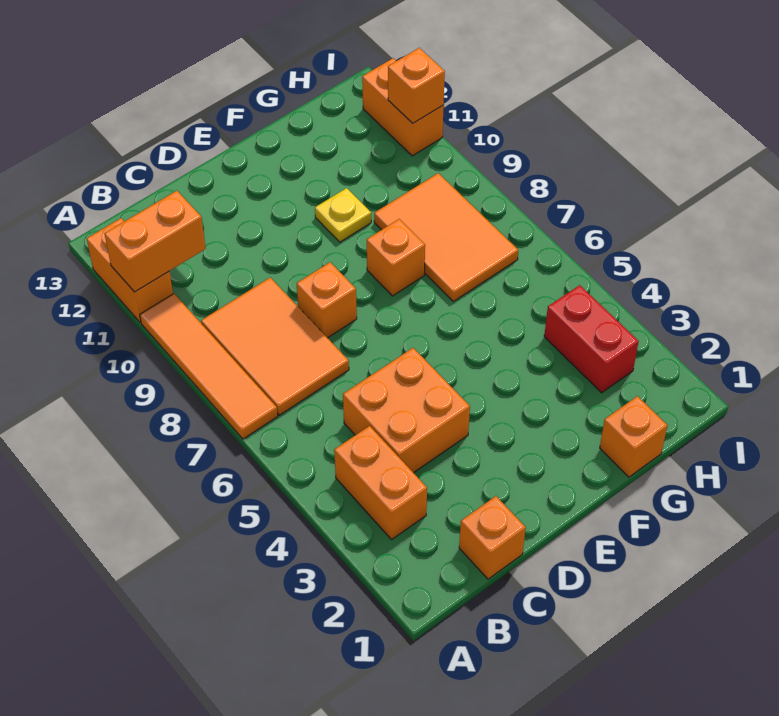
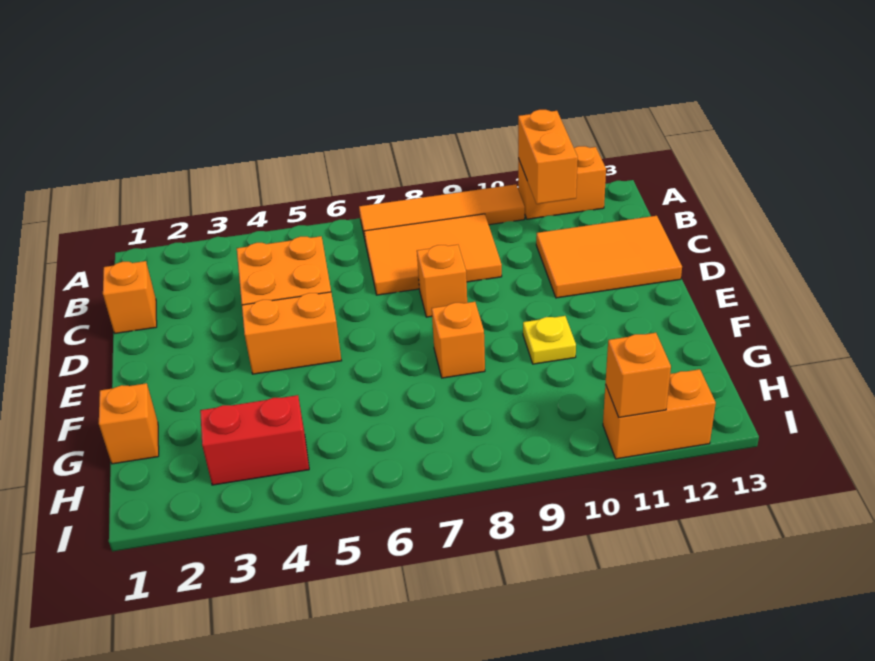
orange 1x2 brick [334,426,427,539] -> orange 1x2 brick moved to [242,292,341,374]
orange 2x3 tile [374,173,518,301] -> orange 2x3 tile moved to [536,216,682,298]

